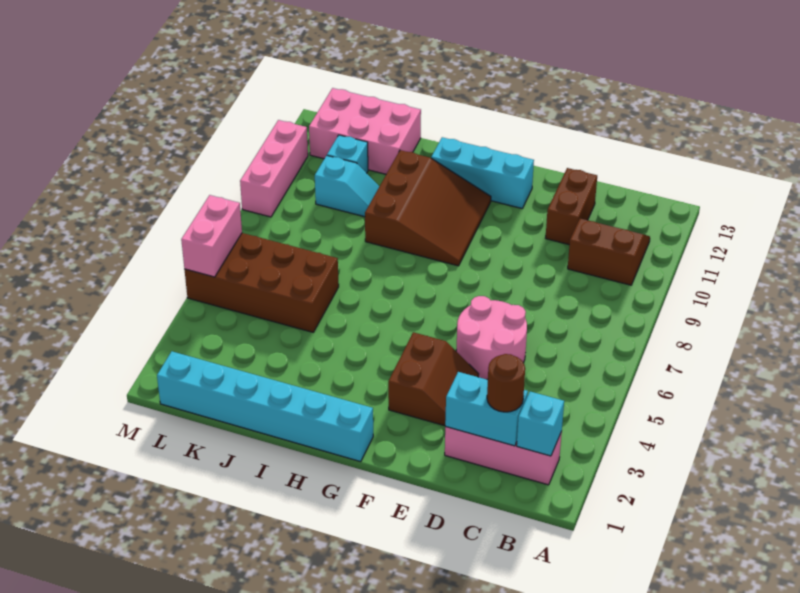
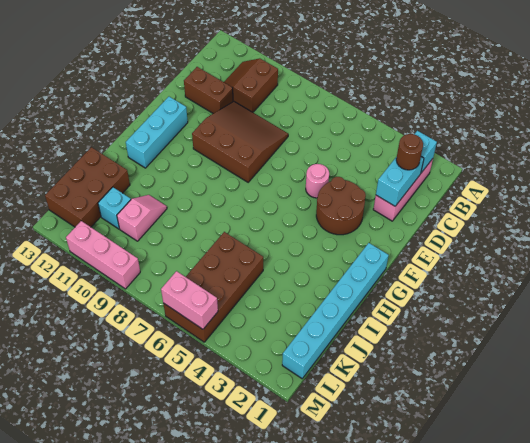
pink 2x2 round brick [456,296,527,379] -> pink 1x1 round brick [306,164,329,198]
brown 2x2 slope [388,332,479,426] -> brown 2x2 round brick [316,177,366,235]
brown 3x3 slope [365,150,491,266] -> brown 3x3 slope moved to [192,102,288,182]
cyan 1x2 slope [315,155,379,217] -> pink 1x2 slope [117,195,167,241]
pink 2x3 brick [309,88,421,174] -> brown 2x3 brick [45,147,130,227]

